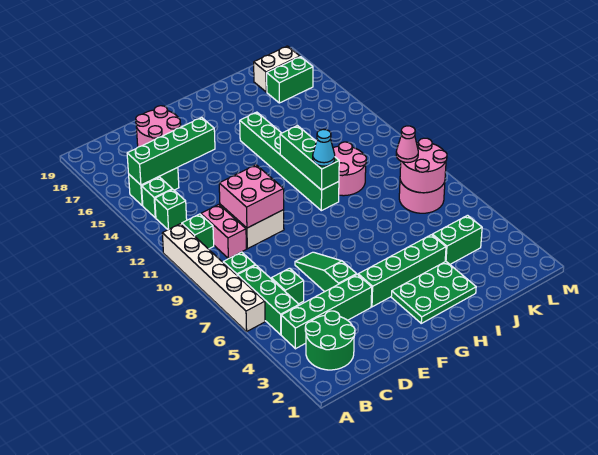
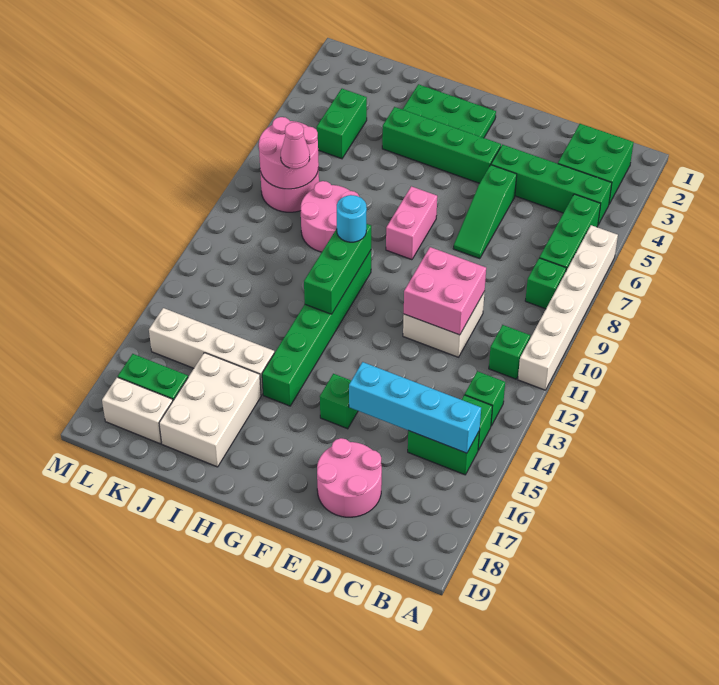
green 2x2 round brick [305,311,355,370] -> green 2x2 brick [558,124,634,204]
green 1x4 brick [127,117,215,185] -> cyan 1x4 brick [349,362,481,453]
green 1x1 brick [271,268,304,304] -> green 1x1 brick moved to [320,374,358,429]
pink 1x2 brick [201,205,246,259] -> pink 1x2 brick moved to [386,186,437,260]
cyan 1x1 cone [313,129,335,166] -> cyan 1x1 round brick [337,195,367,242]
pink 2x2 round brick [333,142,366,196] -> pink 2x2 round brick moved to [301,181,359,252]
none -> white 1x4 brick [149,308,274,395]
none -> white 2x3 brick [159,353,261,467]
green 1x2 brick [432,215,482,264] -> green 1x2 brick turned to [317,89,367,159]

